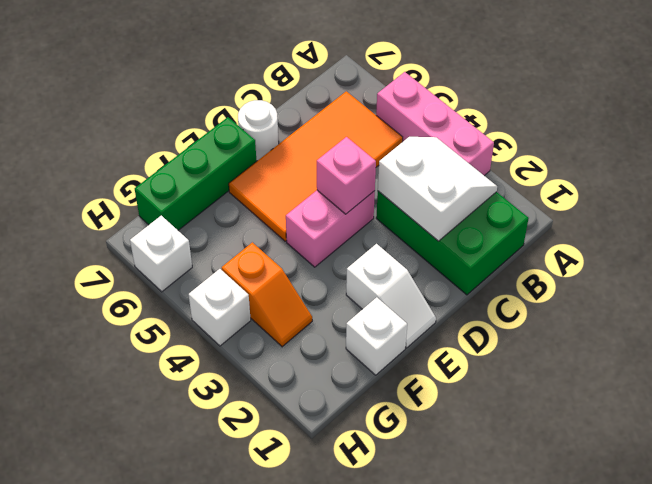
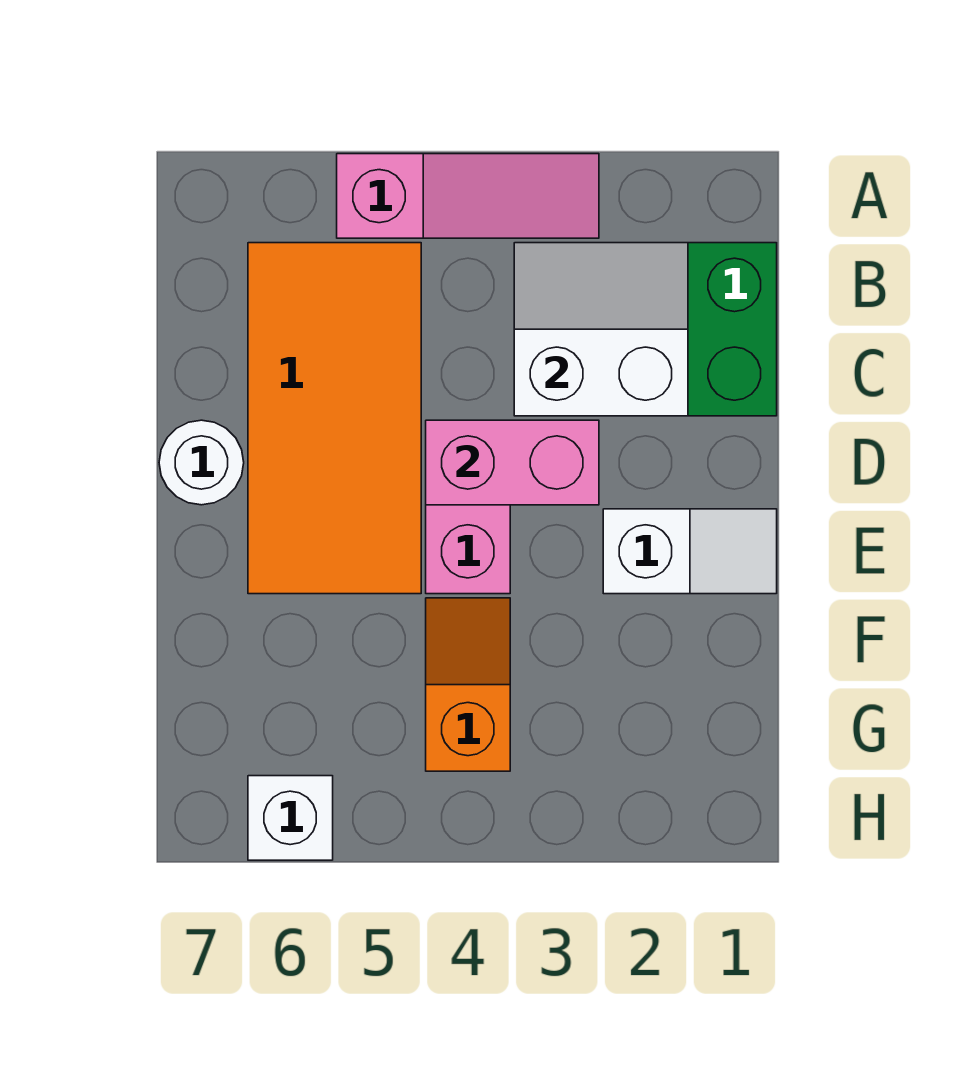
pink 1x3 brick [376,72,494,176] -> pink 1x3 slope [337,154,599,238]
pink 1x1 brick [317,137,376,214] -> pink 1x2 brick [426,420,599,505]
green 1x3 brick [135,117,257,230] -> none
white 1x1 brick [346,297,407,375] -> none
orange 1x2 slope [222,242,312,347] -> orange 1x2 slope turned to [426,598,510,771]
white 1x1 brick [189,269,251,346] -> none

